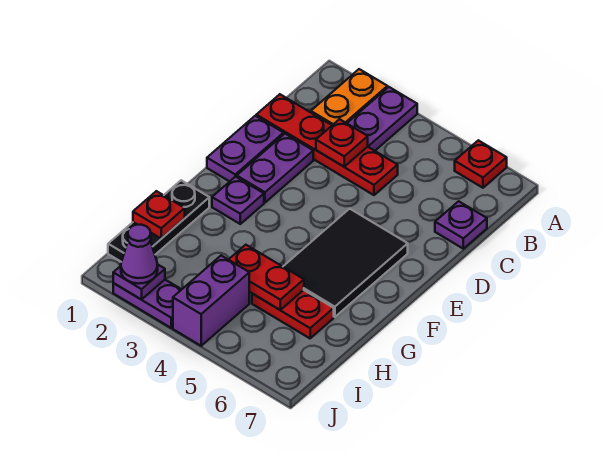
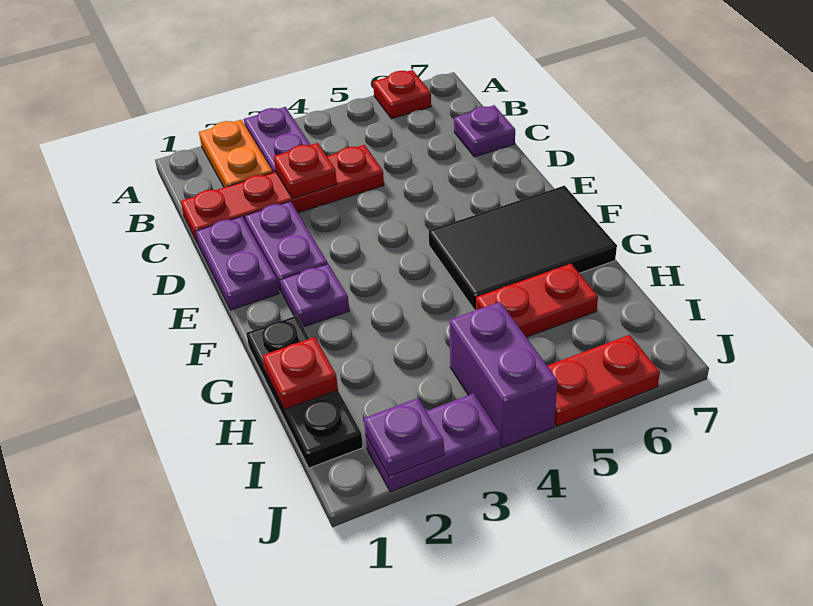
black 2x3 tile [283,209,408,317] -> black 2x3 tile turned to [429,186,617,310]
red 1x2 plate [229,245,304,310] -> red 1x2 plate moved to [548,335,660,427]
purple 1x1 cone [121,225,158,284] -> none

